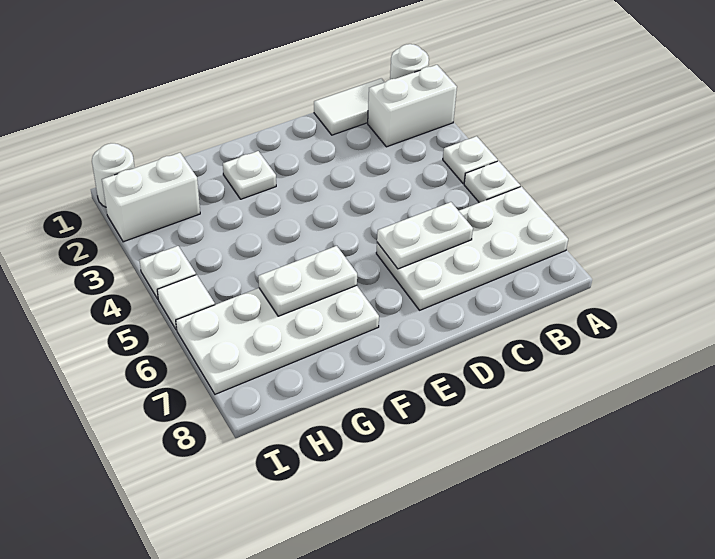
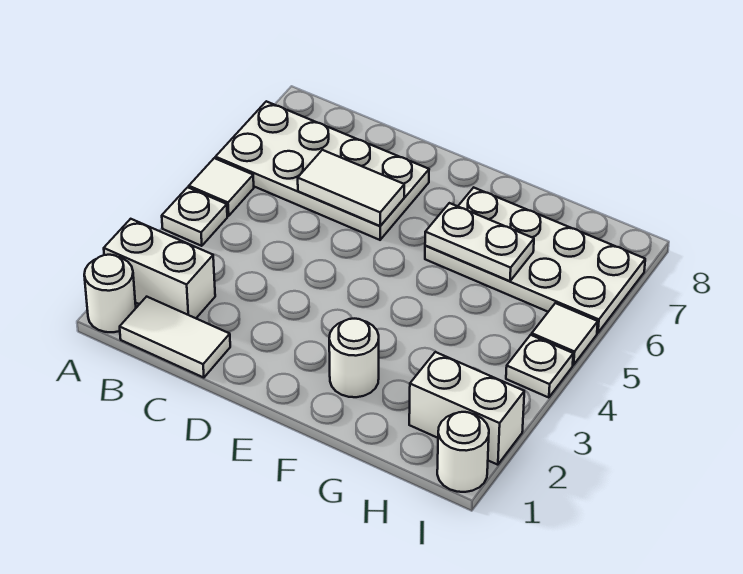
white 1x1 plate [464,161,520,203] -> white 1x1 tile [189,158,254,216]
white 1x2 plate [377,202,473,269] -> white 1x2 tile [298,150,404,226]
white 1x1 plate [223,151,276,199] -> white 1x1 round brick [329,319,379,397]

